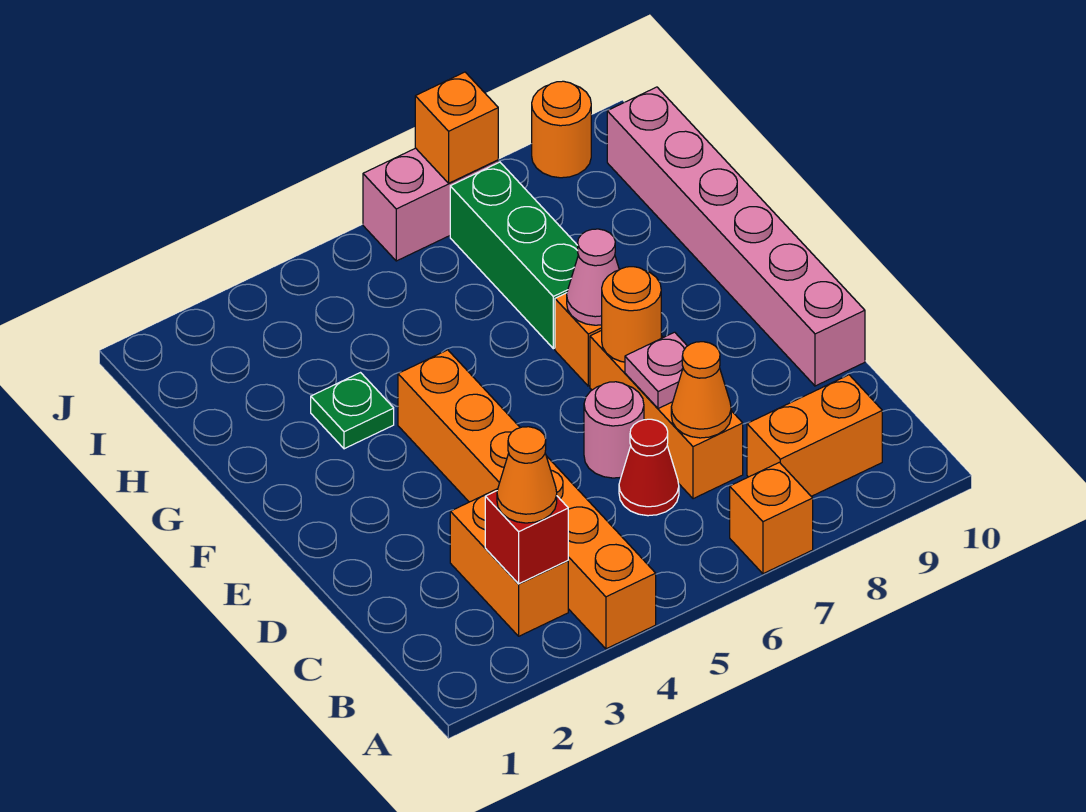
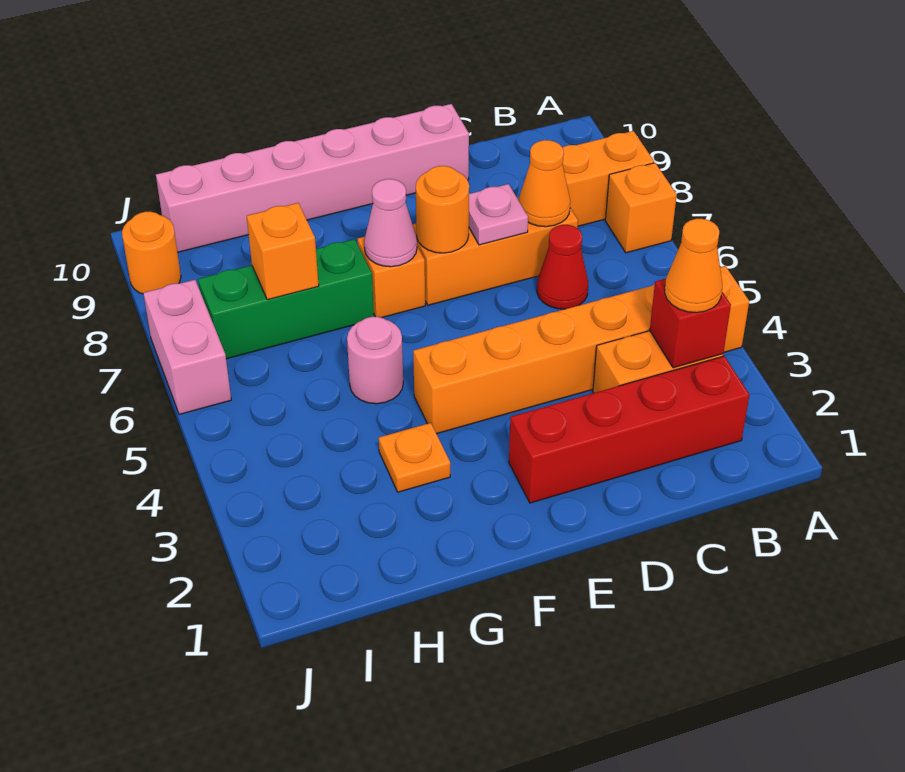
none -> red 1x4 brick [509,356,749,503]
orange 1x2 brick [747,375,882,496] -> orange 1x2 brick turned to [563,131,654,226]
pink 1x1 round brick [584,382,644,478] -> pink 1x1 round brick moved to [347,317,403,404]
green 1x1 plate [311,373,394,449] -> orange 1x1 plate [379,423,450,492]
orange 1x1 brick [415,72,498,183] -> orange 1x1 brick moved to [247,203,319,300]

